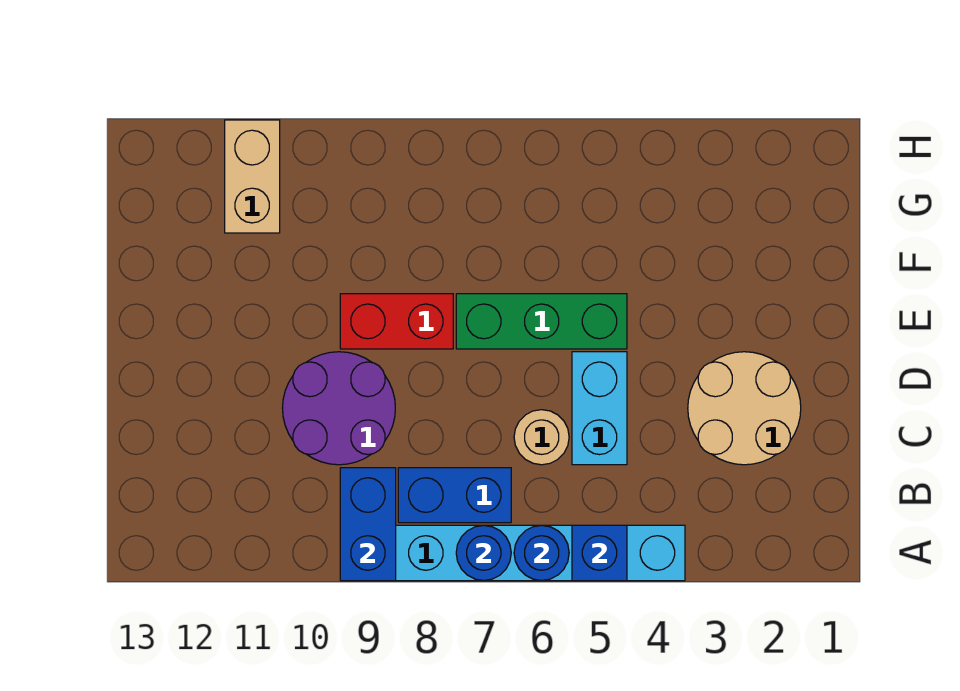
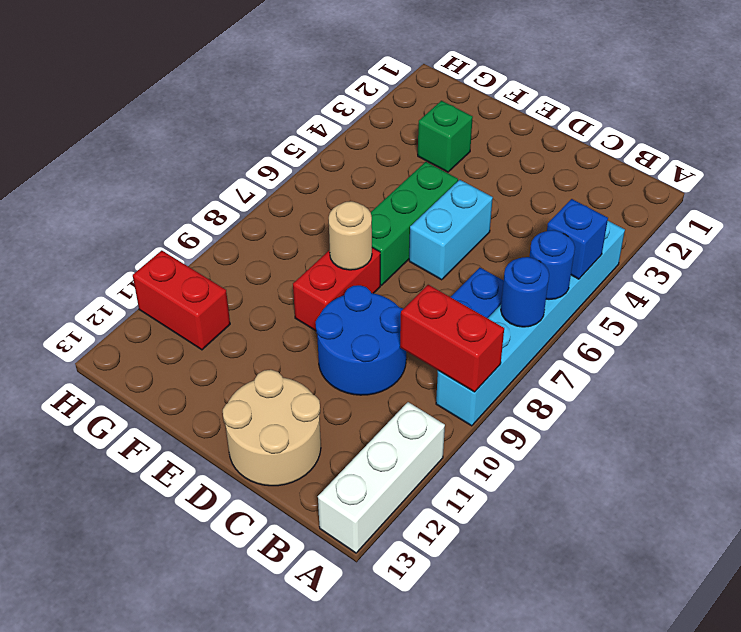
blue 1x2 brick [340,468,396,581] -> red 1x2 brick [400,285,504,392]
none -> white 1x3 brick [318,402,445,553]
tan 2x2 round brick [688,352,801,465] -> tan 2x2 round brick moved to [223,370,321,486]
cyan 1x2 brick [572,352,627,465] -> cyan 1x2 brick turned to [409,180,493,280]
tan 1x1 round brick [514,410,569,465] -> tan 1x1 round brick moved to [329,201,372,270]
purple 2x2 round brick [283,352,395,465] -> blue 2x2 round brick [316,285,406,395]
none -> green 1x1 brick [418,101,473,172]
tan 1x2 brick [225,120,280,233] -> red 1x2 brick [133,251,230,350]

